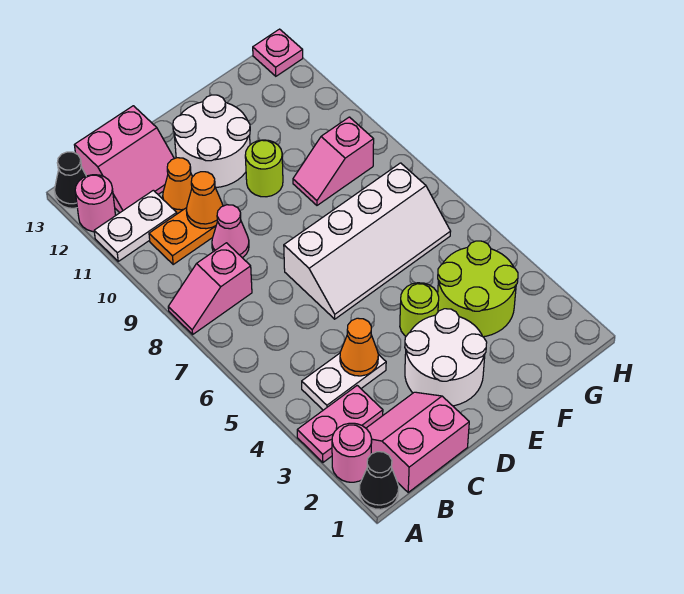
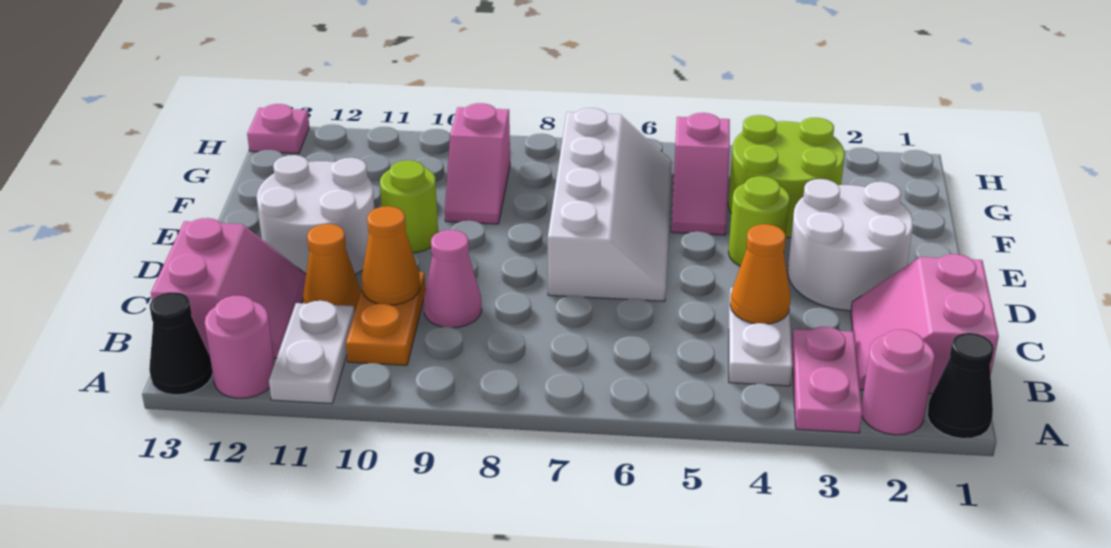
pink 1x2 slope [168,243,252,334] -> pink 1x2 slope moved to [671,113,730,235]

